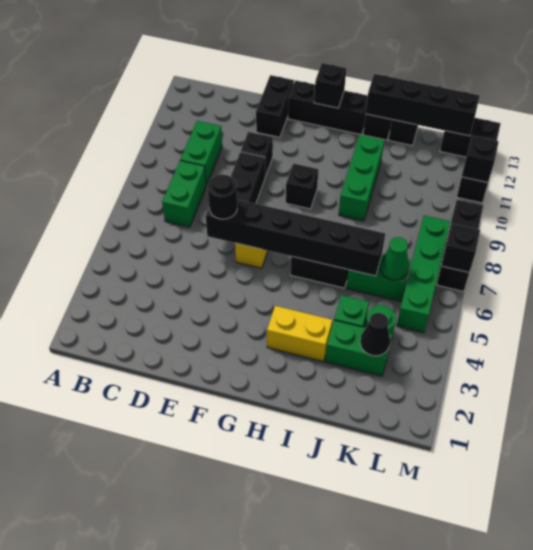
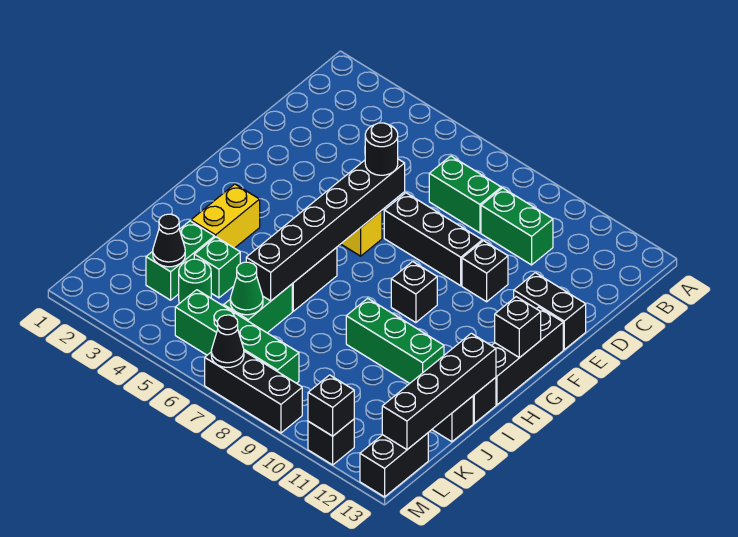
black 1x1 brick [442,224,480,272] -> black 1x1 cone [211,315,244,367]

